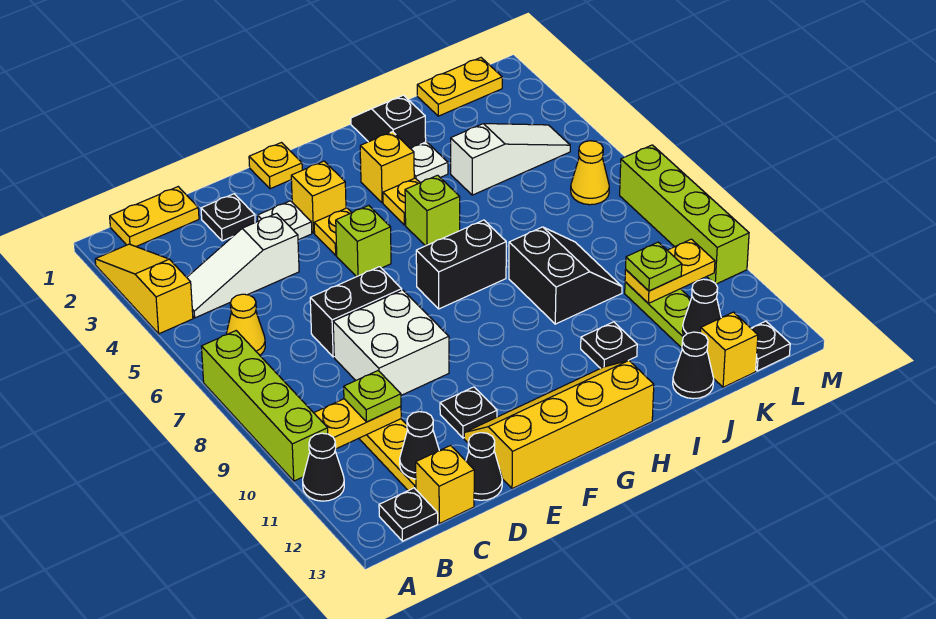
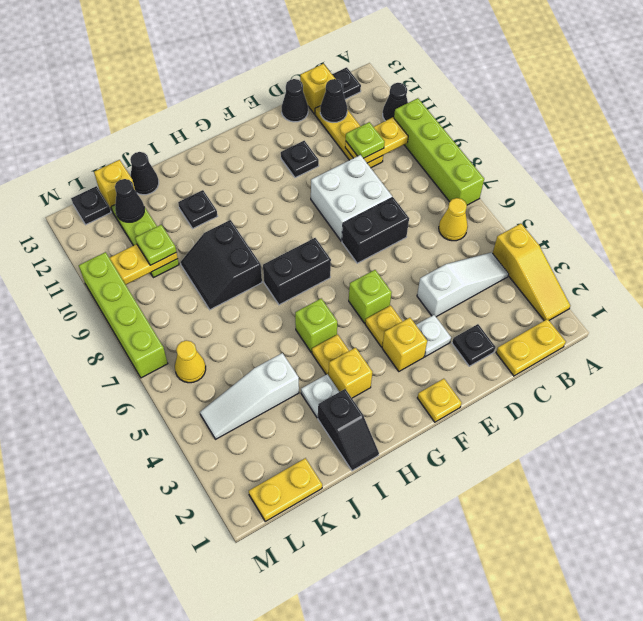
yellow 2x4 slope [464,360,654,489] -> none

